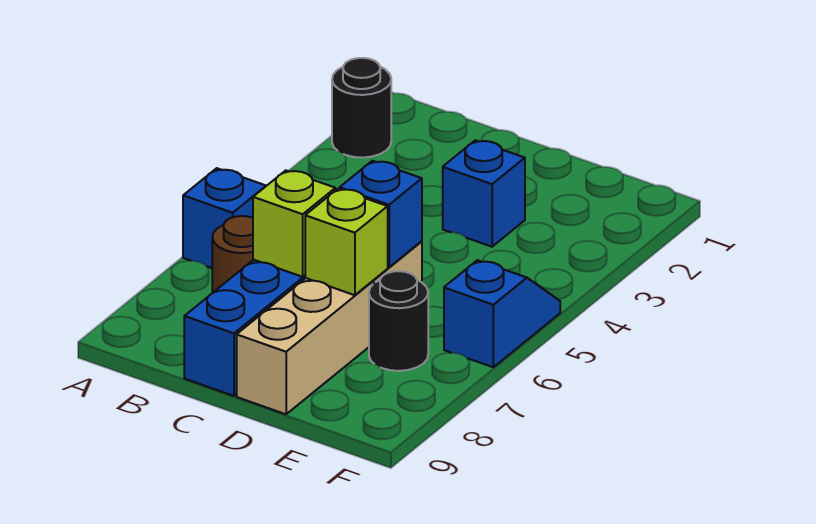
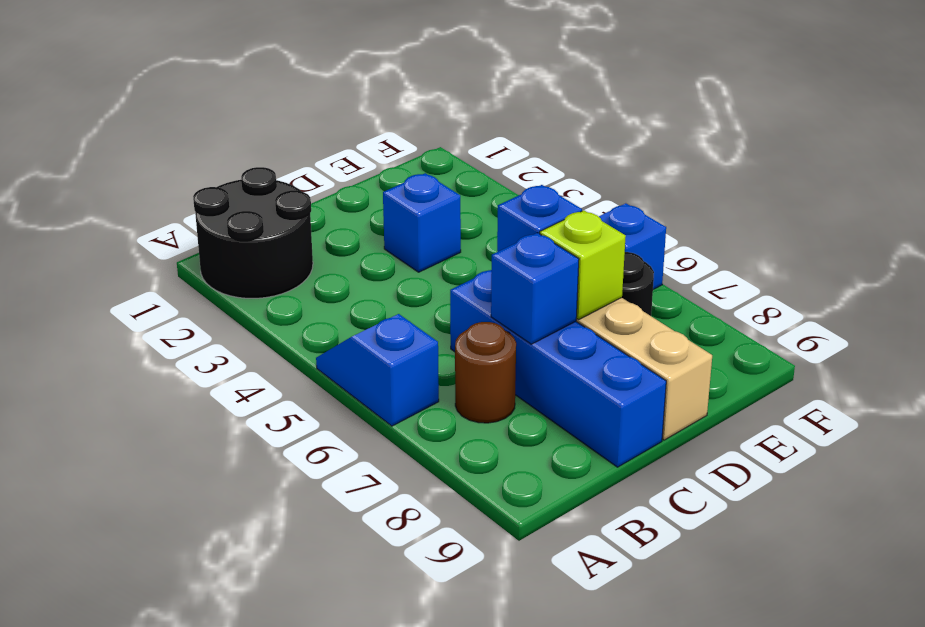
black 1x1 round brick [332,58,391,158] -> black 2x2 round brick [193,167,313,298]
lime 1x1 brick [253,170,335,277] -> blue 1x1 brick [491,233,579,344]

